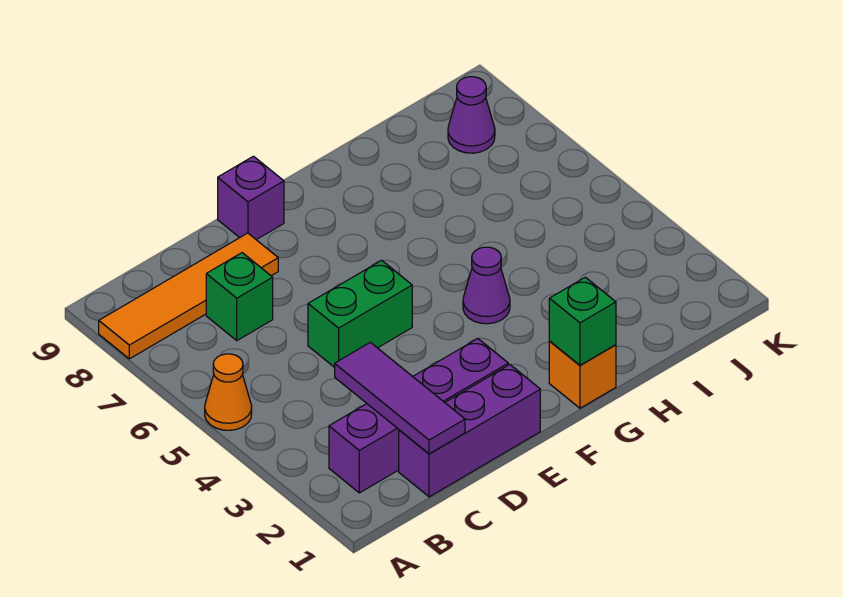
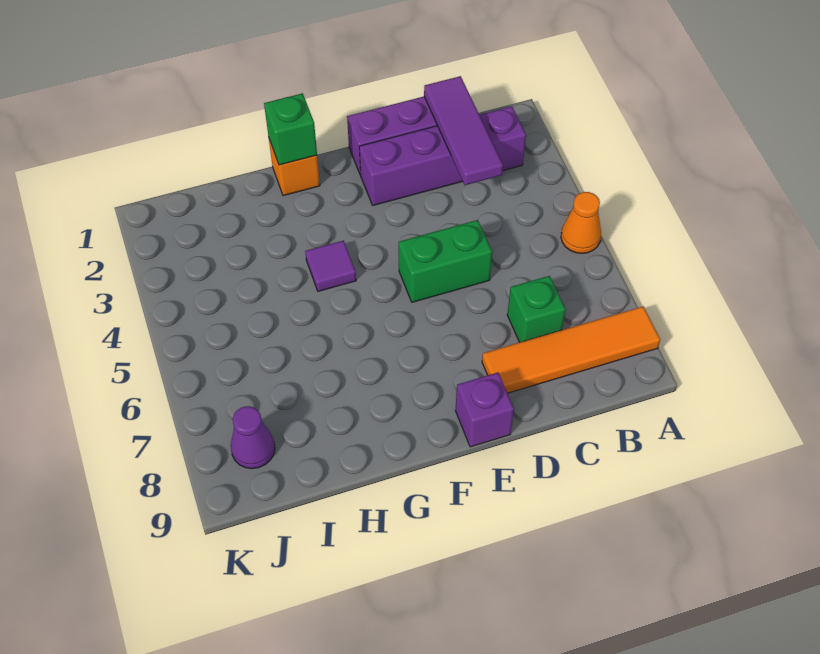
purple 1x1 cone [463,247,510,324] -> purple 1x1 tile [305,241,356,291]

